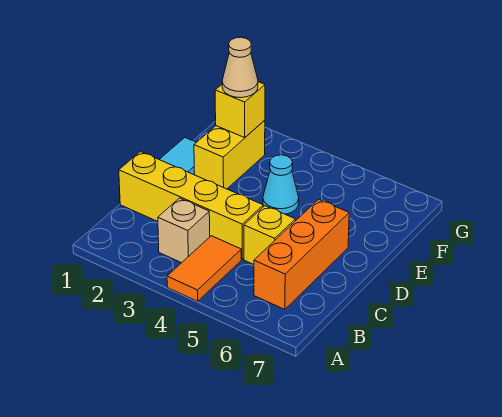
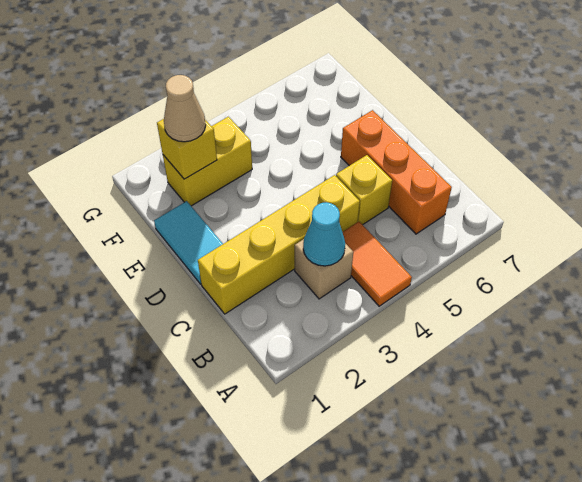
yellow 1x2 brick [194,120,265,189] -> yellow 1x2 brick turned to [163,117,252,206]
cyan 1x1 cone [263,155,299,214] -> cyan 1x1 cone moved to [303,202,345,266]

